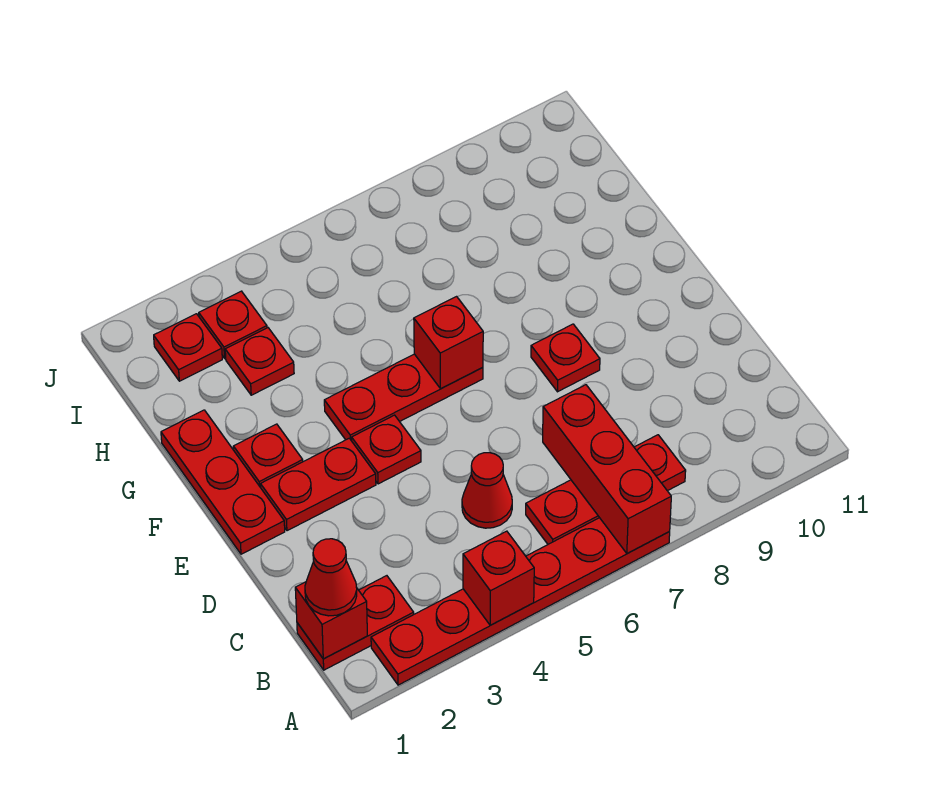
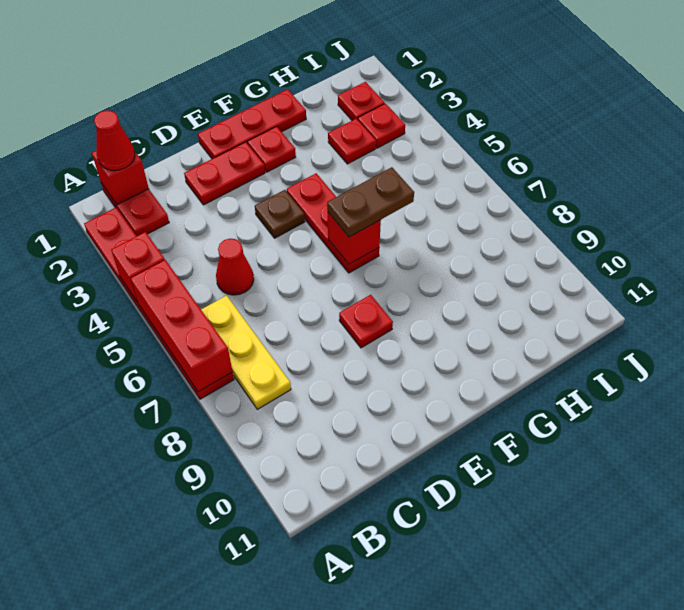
red 1x3 brick [543,385,671,554] -> red 1x3 brick turned to [131,260,232,392]
red 1x3 plate [526,435,686,544] -> yellow 1x3 plate [201,296,291,409]
red 1x2 plate [261,438,376,531] -> red 1x2 plate turned to [184,142,265,205]
red 1x1 plate [352,415,421,484] -> brown 1x1 plate [255,190,305,238]
none -> brown 1x2 plate [327,167,414,237]

